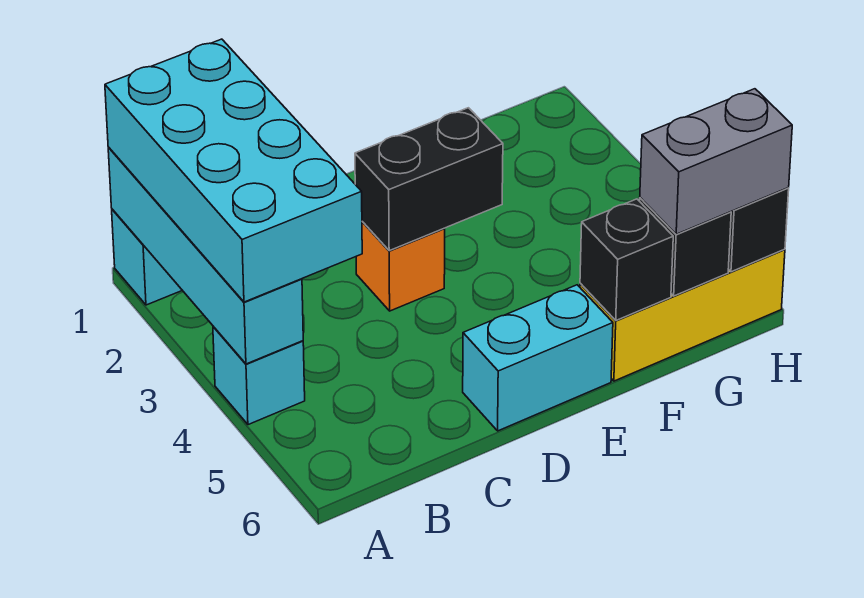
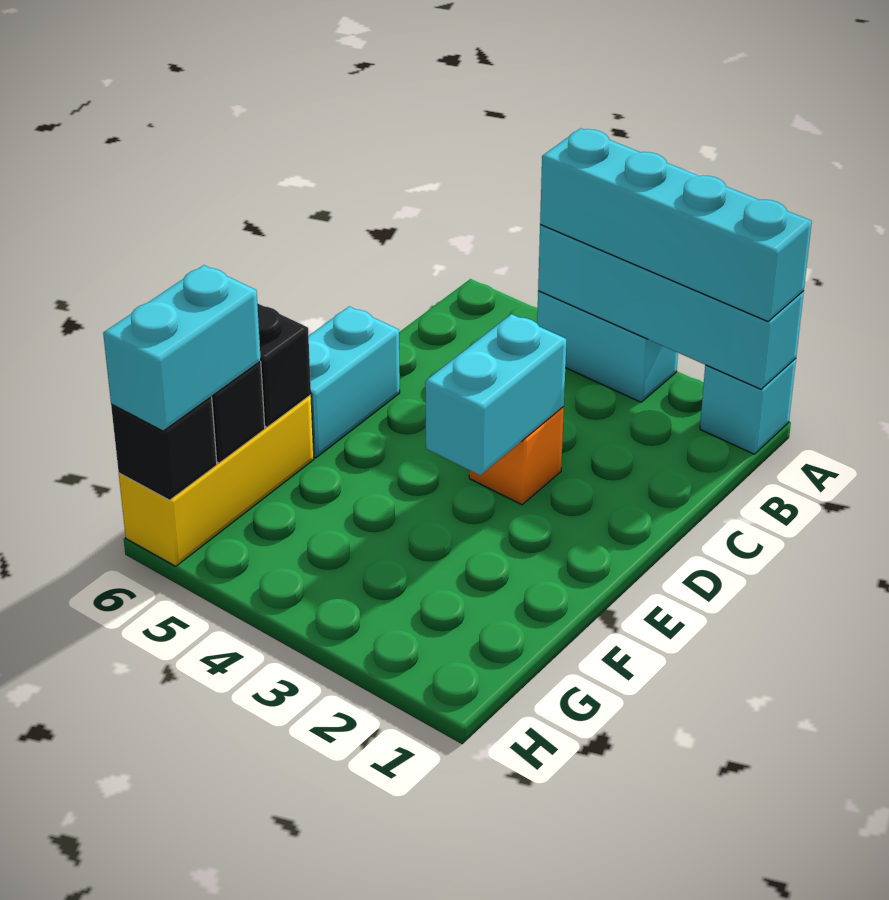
cyan 2x4 brick [105,39,362,302] -> cyan 1x4 brick [540,128,812,321]
cyan 1x1 brick [213,326,305,425] -> cyan 1x2 brick [537,291,678,402]
black 1x2 brick [355,108,503,251] -> cyan 1x2 brick [425,314,566,475]
grey 1x2 brick [640,89,792,234] -> cyan 1x2 brick [103,265,261,431]

